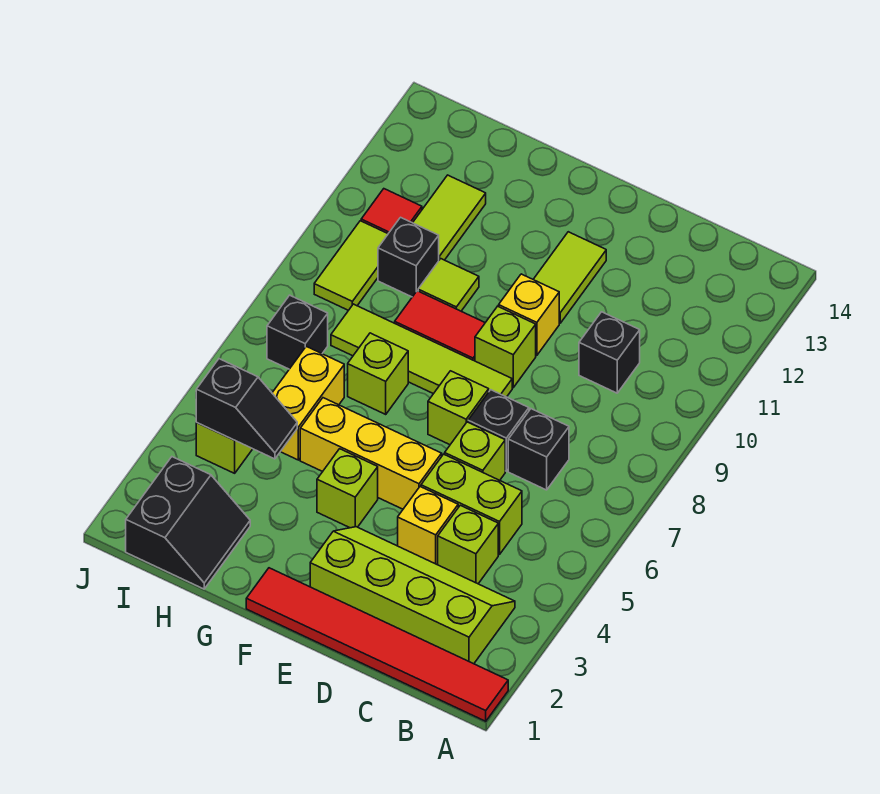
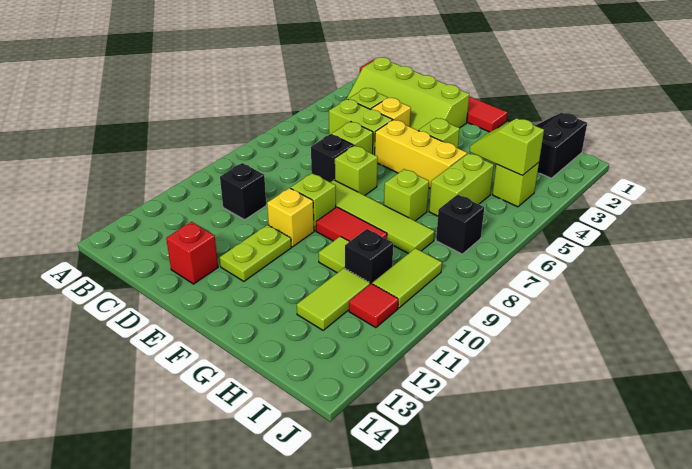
black 1x1 brick [508,409,569,490] -> none
none -> red 1x1 brick [166,222,218,284]
lime 1x2 tile [533,232,606,323] -> lime 1x2 plate [220,225,291,281]
black 1x2 slope [196,359,297,459] -> lime 1x2 slope [469,118,544,176]
yellow 1x2 brick [272,346,344,460] -> lime 1x2 brick [429,153,494,216]

